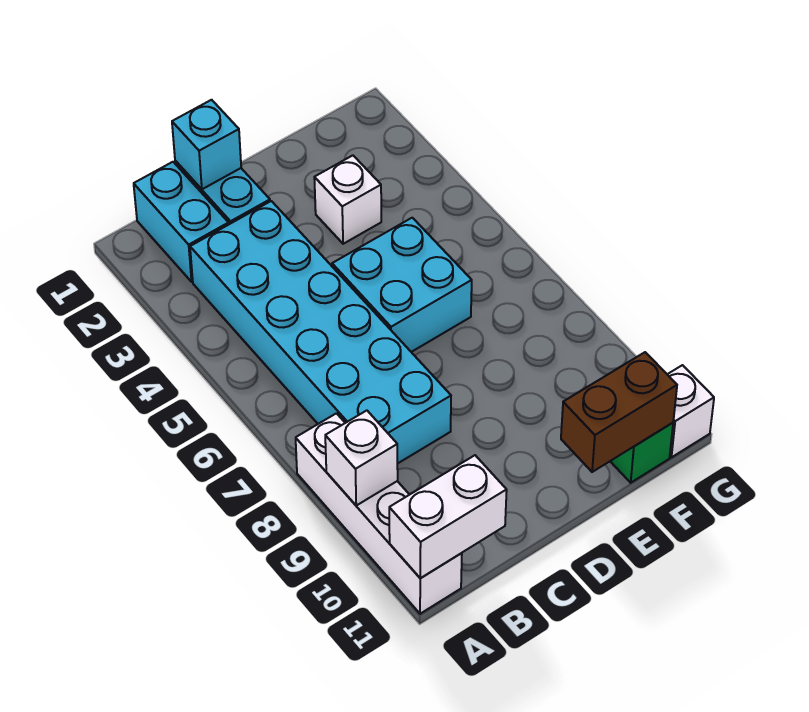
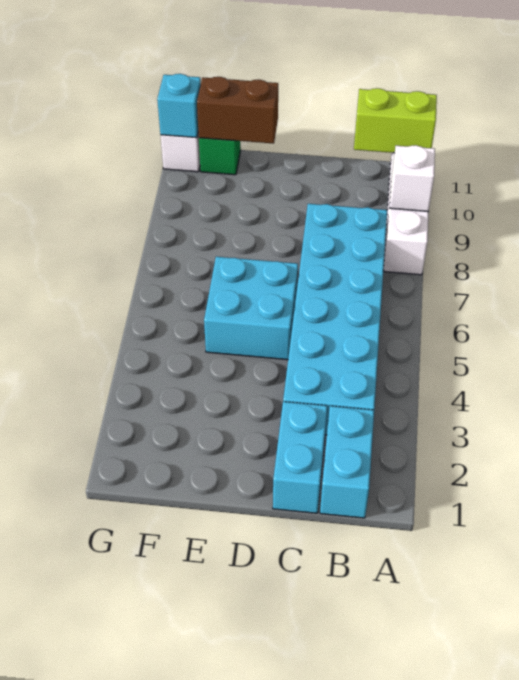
white 1x2 brick [389,455,507,578] -> lime 1x2 brick [354,88,437,153]
cyan 1x1 brick [172,100,241,189] -> cyan 1x1 brick moved to [157,74,201,138]
white 1x1 brick [314,155,381,244] -> none

